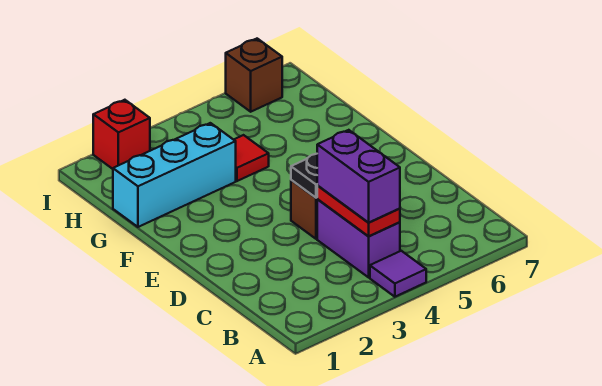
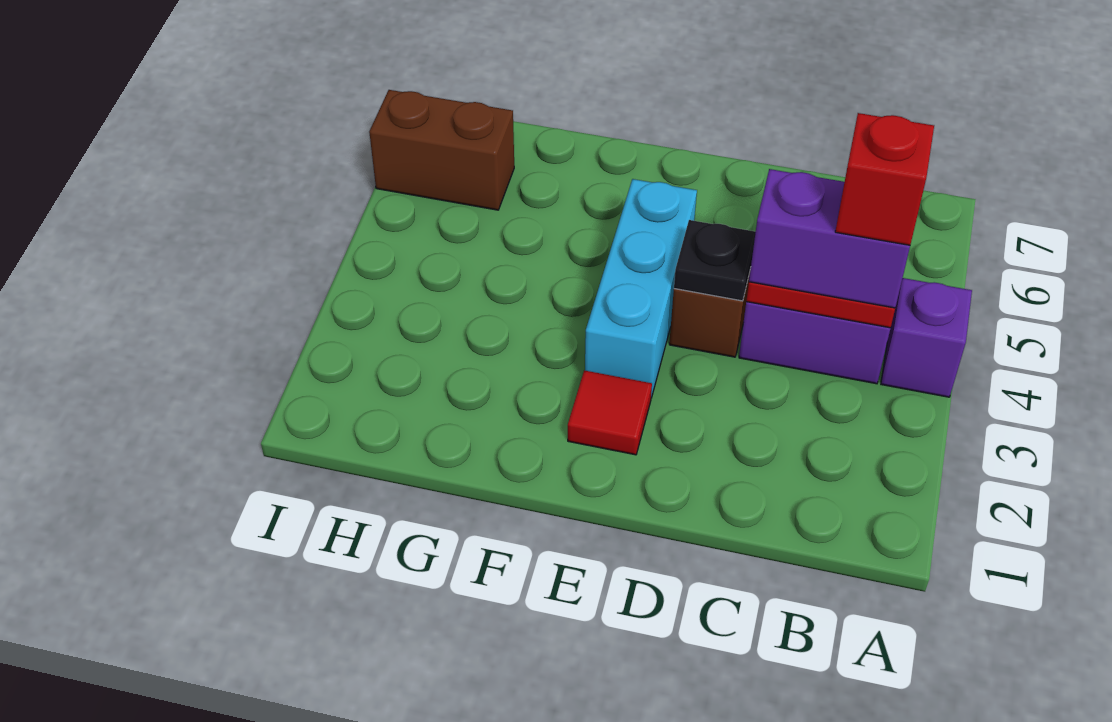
purple 1x1 tile [370,251,426,297] -> purple 1x1 brick [881,278,972,397]
cyan 1x3 brick [113,123,236,227] -> cyan 1x3 brick moved to [585,179,697,398]
red 1x1 tile [234,135,269,181] -> red 1x1 tile moved to [568,370,652,455]
red 1x1 brick [93,100,150,169] -> red 1x1 brick moved to [835,113,934,245]
brown 1x1 brick [226,39,283,112] -> brown 1x2 brick [369,90,514,210]

